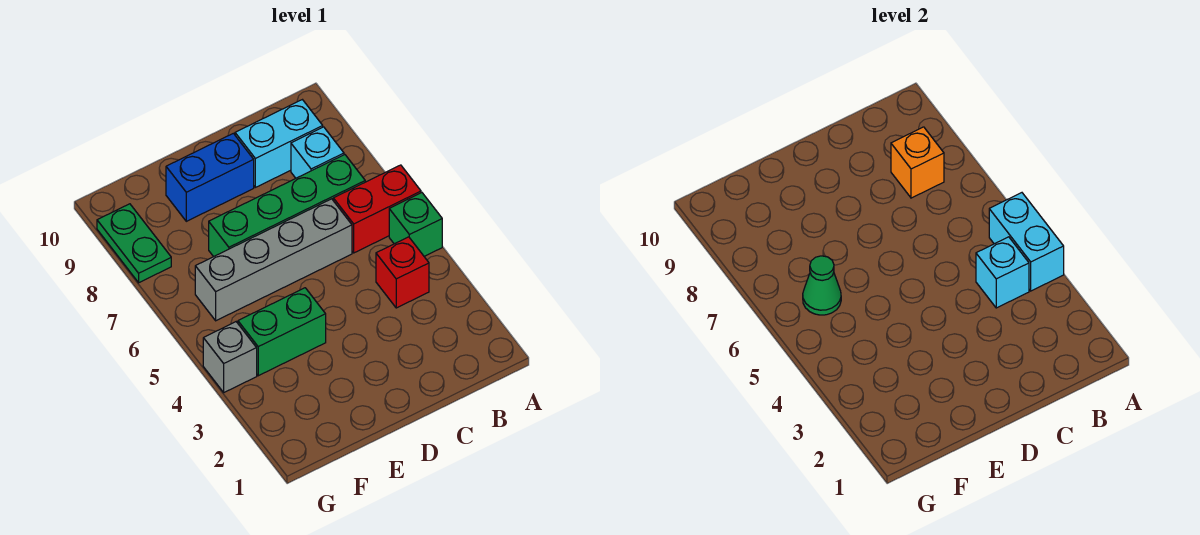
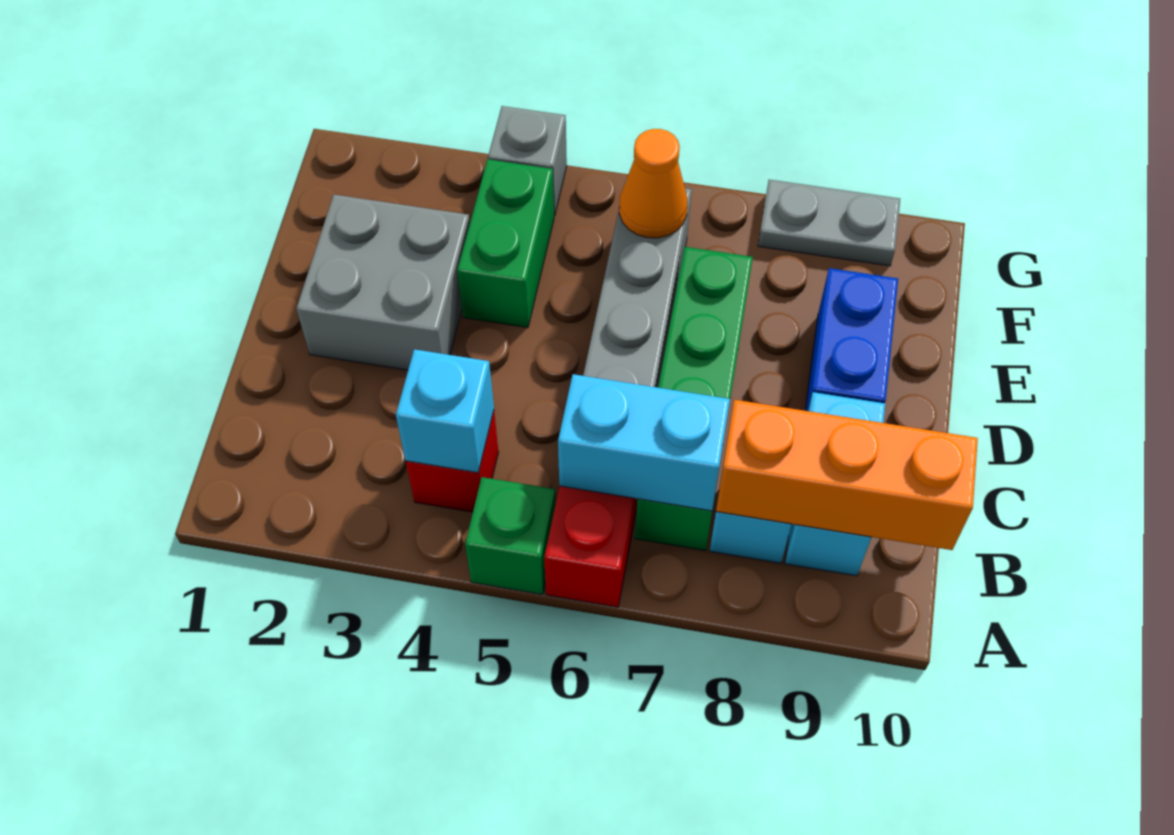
cyan 1x2 brick [989,193,1064,291] -> cyan 1x2 brick moved to [558,374,730,511]
orange 1x1 brick [891,127,944,198] -> orange 1x3 brick [716,400,978,550]
none -> grey 2x2 brick [296,195,470,370]
green 1x1 cone [803,256,841,315] -> orange 1x1 cone [619,129,687,238]
green 1x2 plate [97,204,171,283] -> grey 1x2 plate [758,180,900,266]

